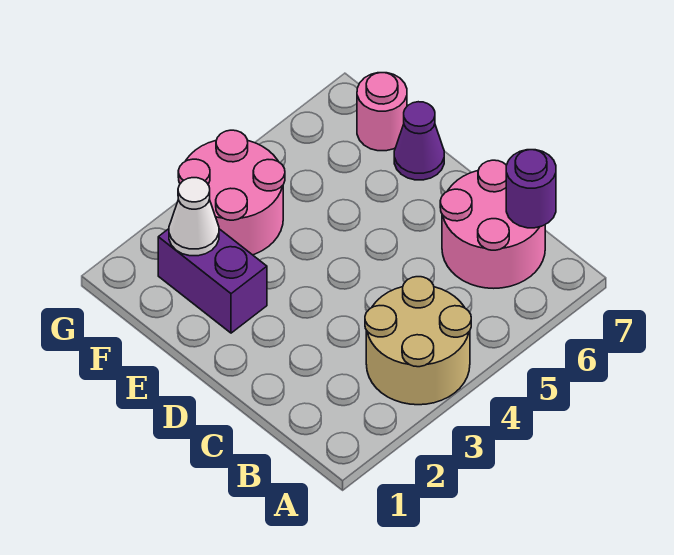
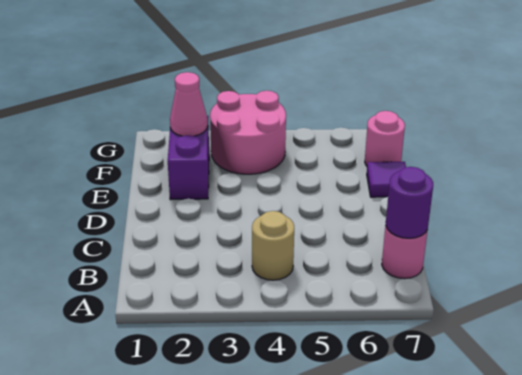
tan 2x2 round brick [365,277,471,405] -> tan 1x1 round brick [252,211,294,280]
pink 2x2 round brick [440,160,545,288] -> pink 1x1 round brick [382,225,428,279]
purple 1x1 cone [394,102,444,180] -> purple 1x1 tile [367,162,406,197]
white 1x1 cone [169,178,219,256] -> pink 1x1 cone [170,72,208,136]

